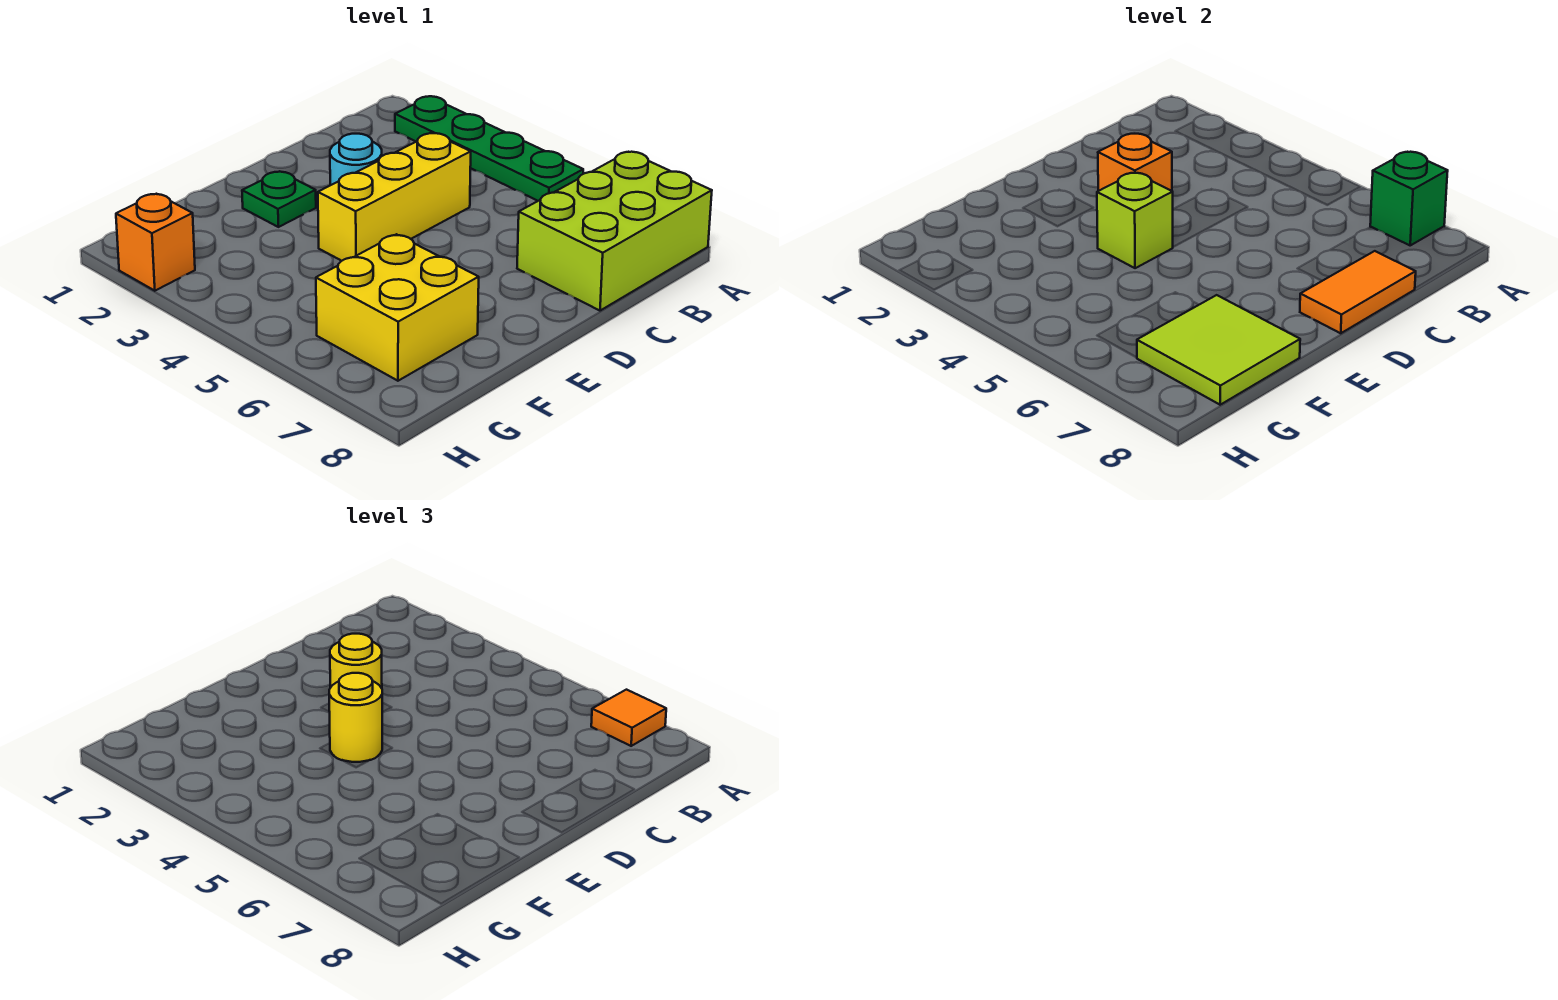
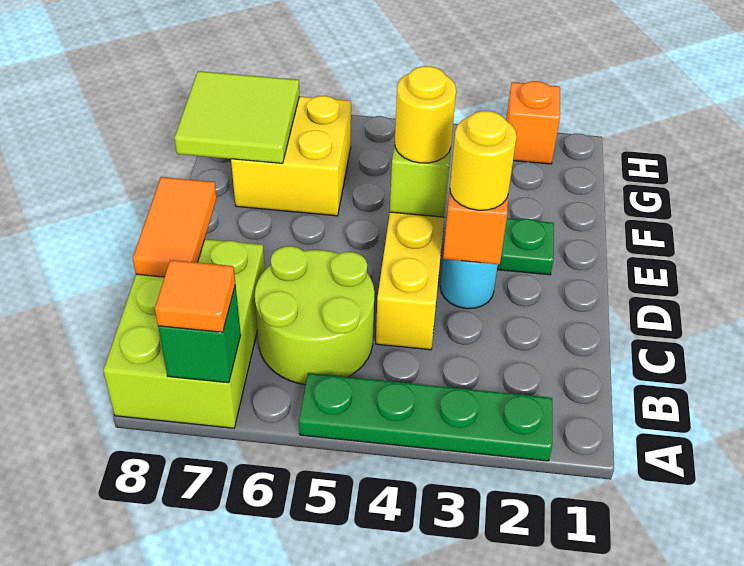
none -> lime 2x2 round brick [255,246,375,385]

